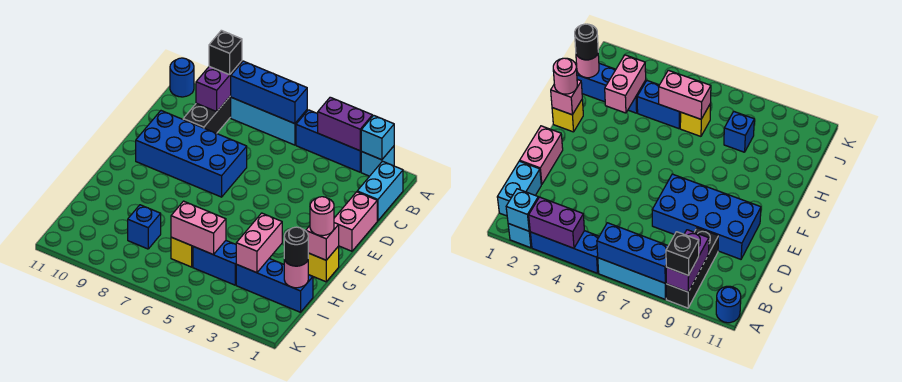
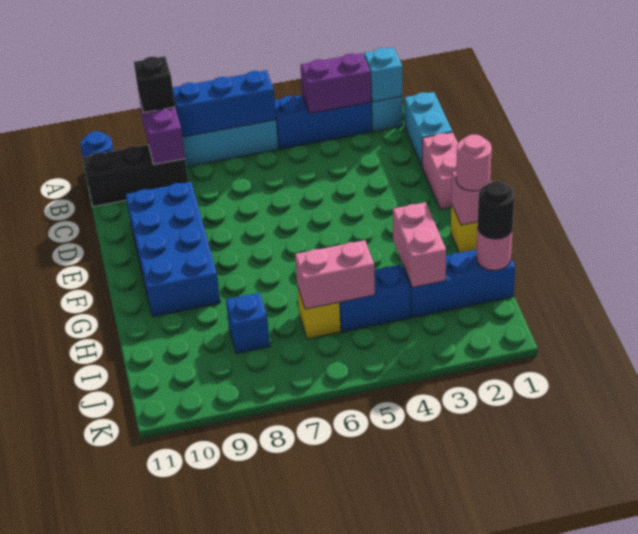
black 1x3 brick [183,96,231,133] -> black 1x3 brick turned to [83,145,188,207]
blue 2x4 brick [136,111,247,197] -> blue 2x4 brick turned to [126,182,220,317]

